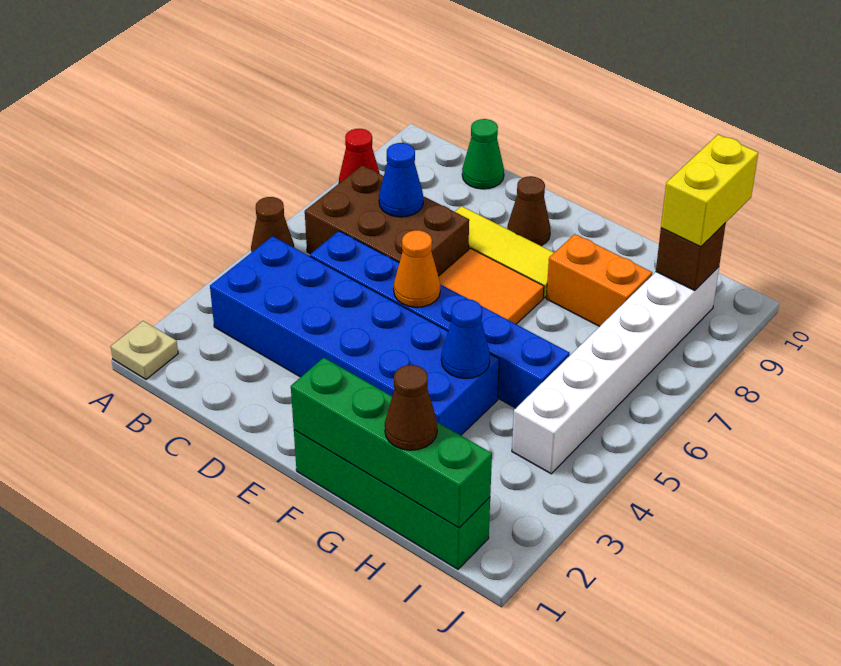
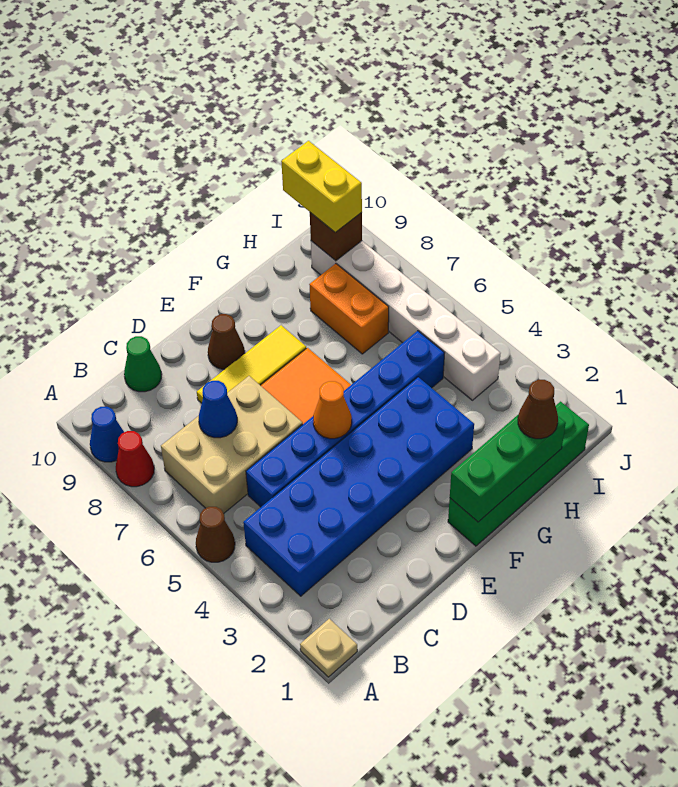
brown 2x3 brick [305,165,469,276] -> tan 2x3 brick [161,376,303,513]
green 1x4 brick [291,358,492,528] -> green 1x3 brick [450,415,566,522]
blue 1x1 cone [441,299,490,378] -> blue 1x1 cone moved to [90,407,124,462]
orange 1x2 brick [546,234,652,326] -> orange 1x2 brick turned to [309,264,389,354]

